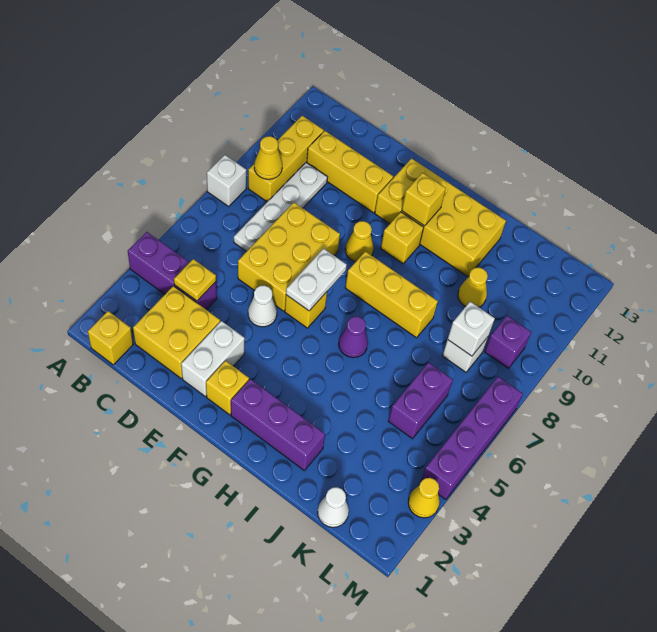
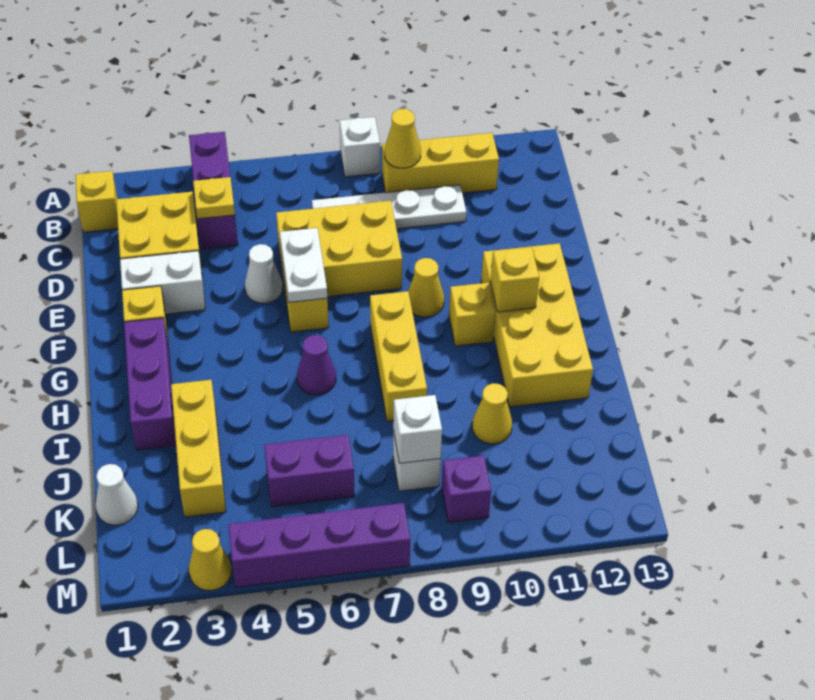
yellow 1x3 brick [307,131,393,213] -> yellow 1x3 brick moved to [171,380,226,517]
white 1x2 plate [286,249,347,311] -> white 1x2 plate turned to [280,228,327,302]

